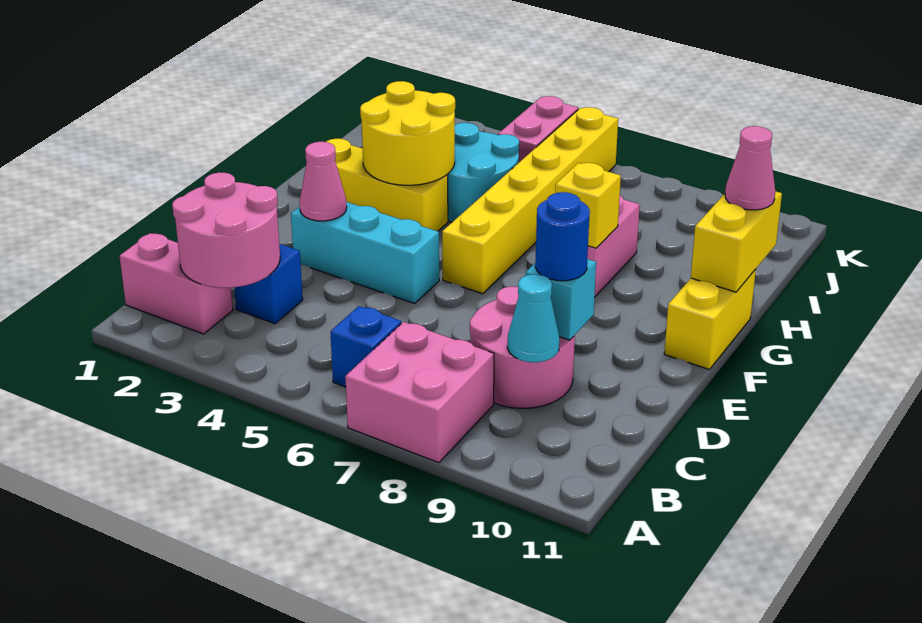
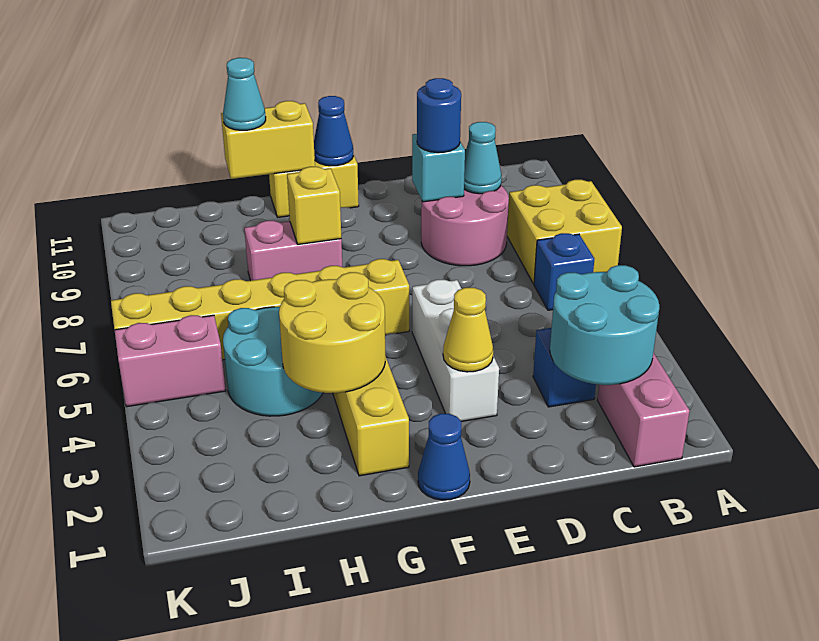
pink 2x2 brick [345,322,494,463] -> yellow 2x2 brick [507,180,622,284]
pink 2x2 round brick [172,172,280,288] -> cyan 2x2 round brick [550,265,659,385]
cyan 1x3 brick [291,202,439,303] -> white 1x3 brick [412,280,499,422]
pink 1x1 cone [299,142,347,221] -> yellow 1x1 cone [443,288,493,372]
none -> blue 1x1 cone [418,413,470,500]
none -> blue 1x1 cone [314,96,353,166]
pink 1x1 cone [725,126,775,210] -> cyan 1x1 cone [223,58,266,130]

